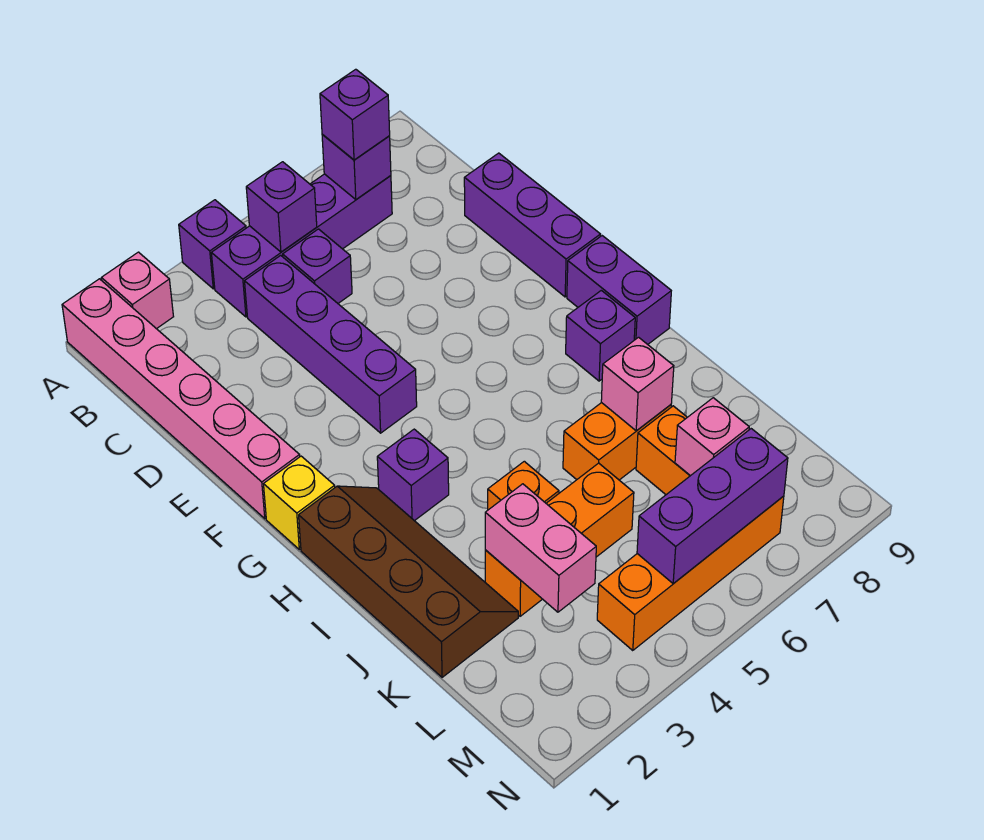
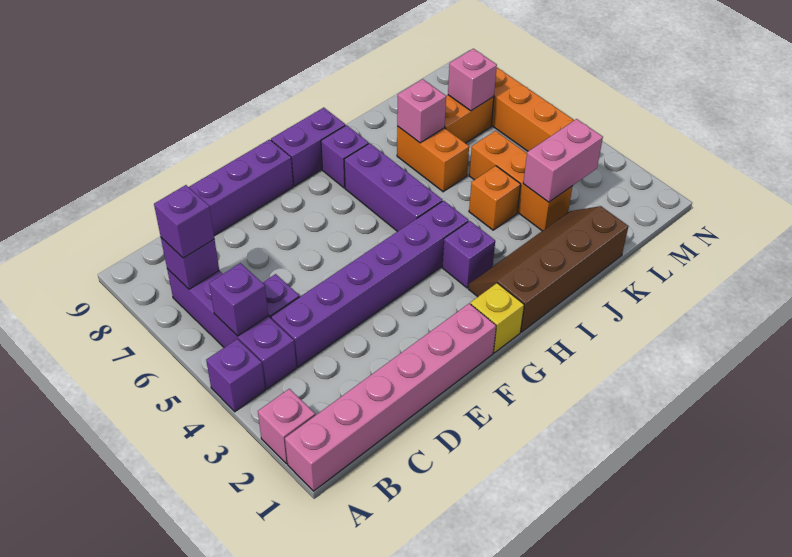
purple 1x4 brick [245,255,417,433] -> purple 1x6 brick [271,201,469,367]
purple 1x3 brick [637,429,788,584] -> purple 1x3 brick moved to [344,143,443,232]

